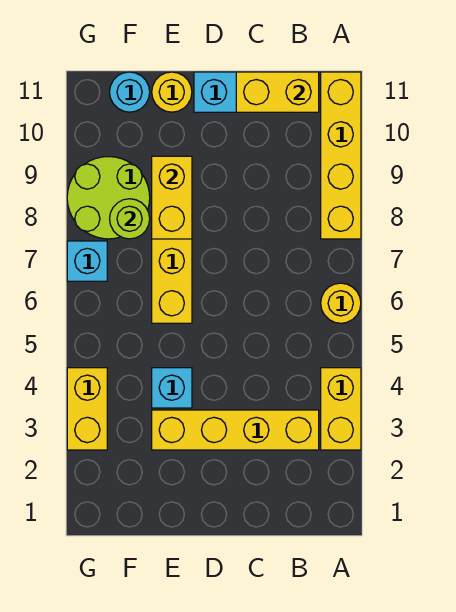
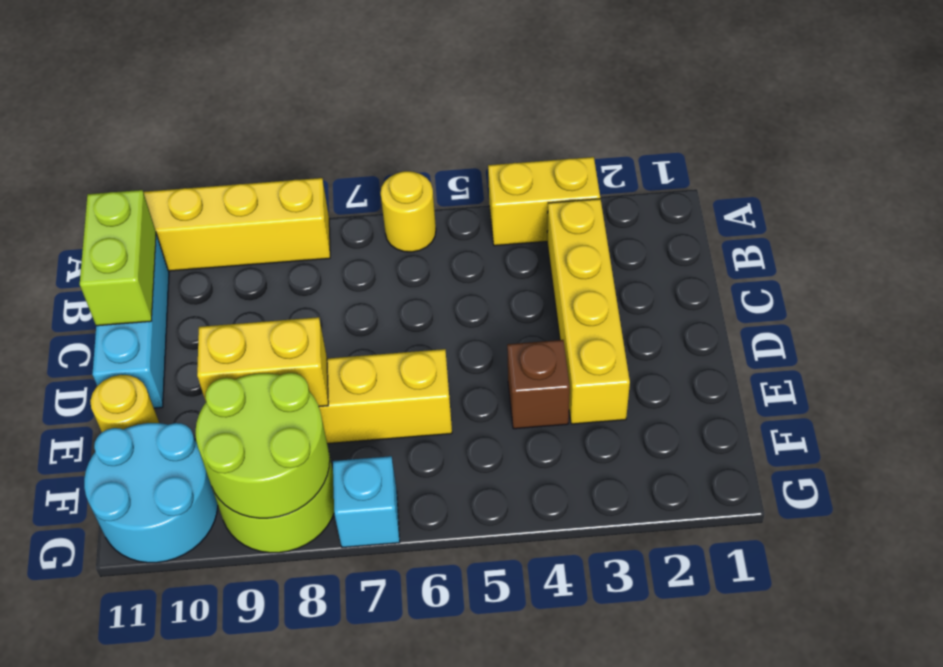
yellow 1x2 brick [236,72,319,112] -> lime 1x2 brick [80,190,156,326]
cyan 1x1 brick [152,368,192,408] -> brown 1x1 brick [507,340,570,429]
lime 1x1 round brick [110,199,150,239] -> lime 2x2 round brick [196,373,330,518]
cyan 1x1 round brick [110,72,150,112] -> cyan 2x2 round brick [84,423,218,563]
yellow 1x2 brick [67,368,107,450] -> none

